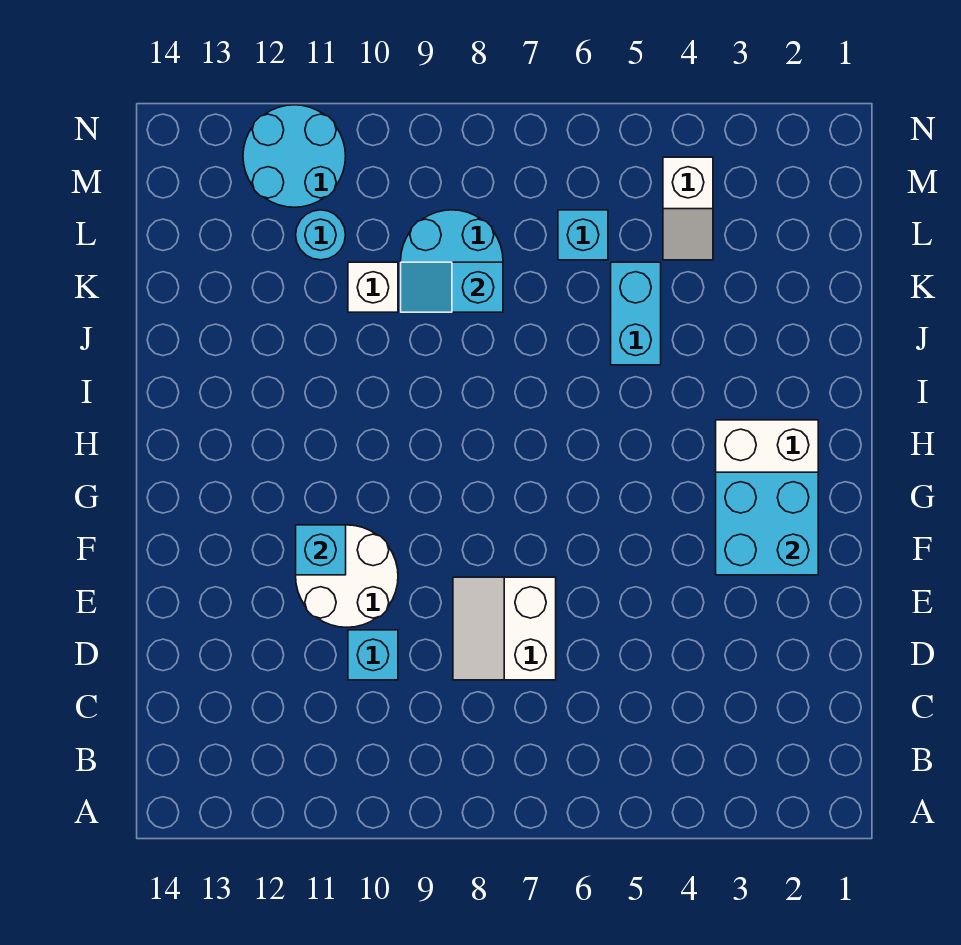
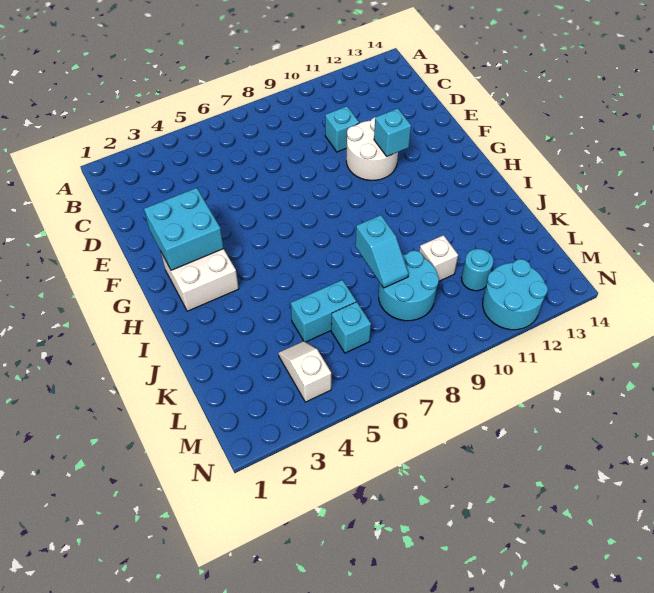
white 2x2 slope [453,577,556,680] -> none
cyan 1x2 brick [611,262,661,365] -> cyan 1x2 brick turned to [291,280,356,342]
cyan 1x2 slope [401,262,503,312] -> cyan 1x2 slope turned to [355,215,409,288]

